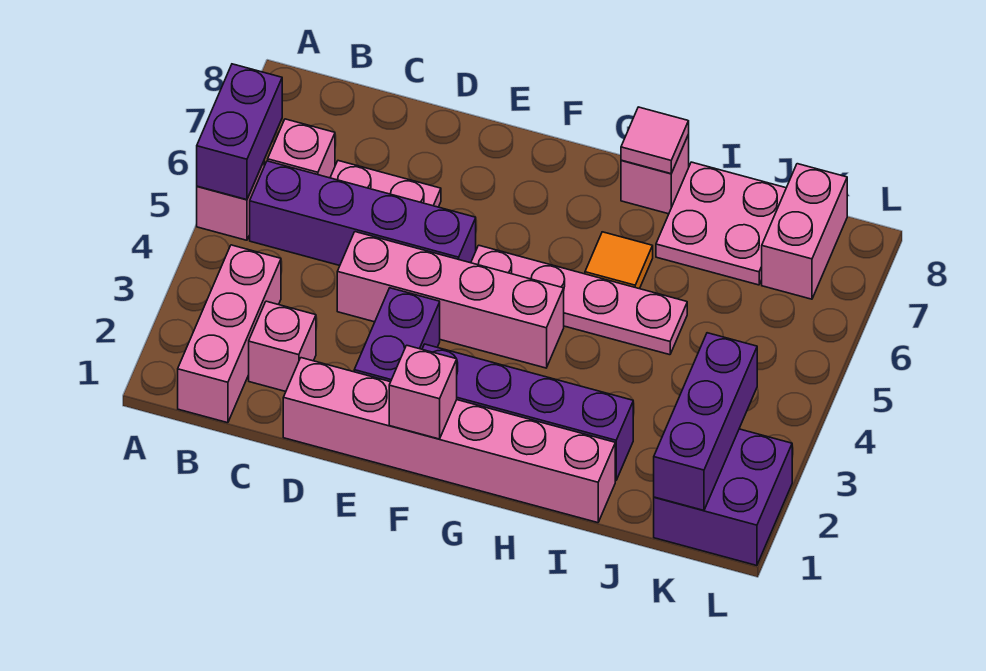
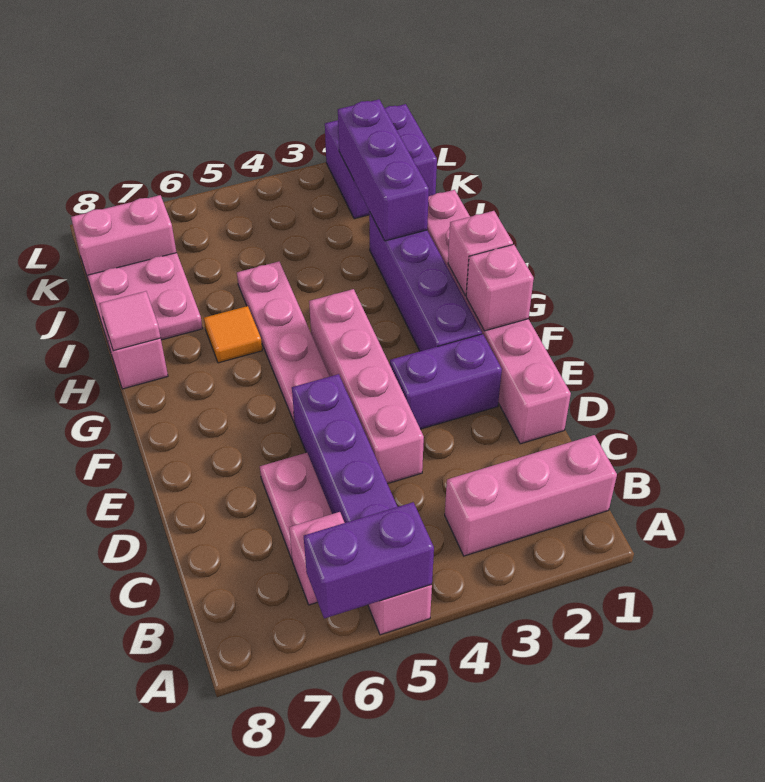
pink 1x1 brick [249,301,316,391] -> pink 1x1 brick moved to [448,211,513,296]
purple 1x3 brick [654,333,757,510] -> purple 1x3 brick turned to [338,99,429,241]

